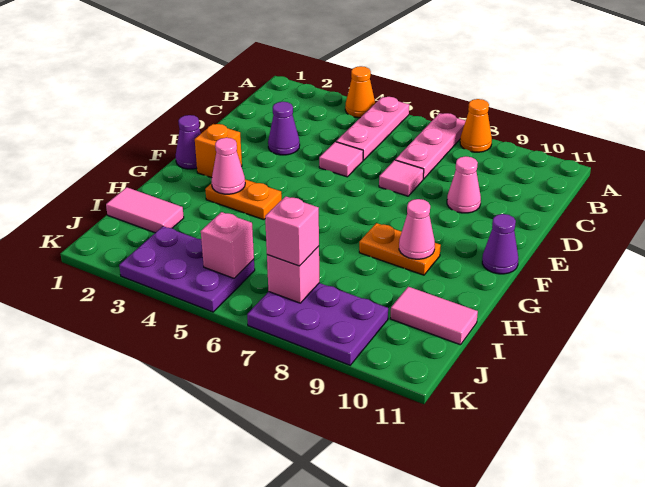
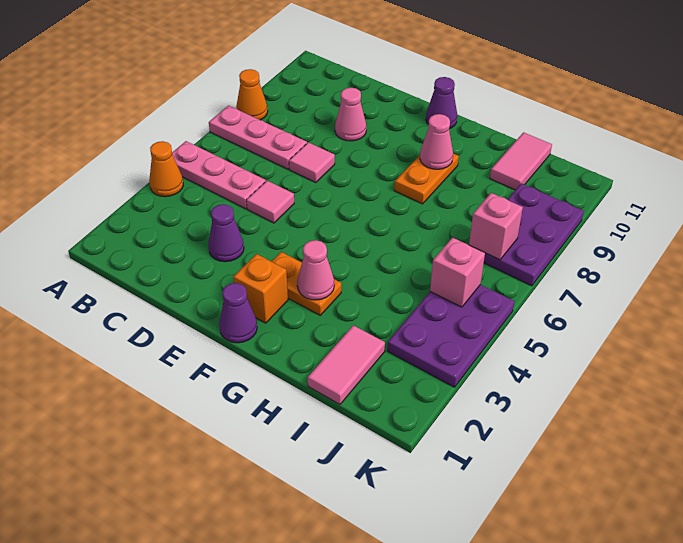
orange 1x2 plate [205,179,282,220] -> orange 1x2 plate turned to [272,252,341,315]
pink 1x1 brick [265,196,319,266] -> none

